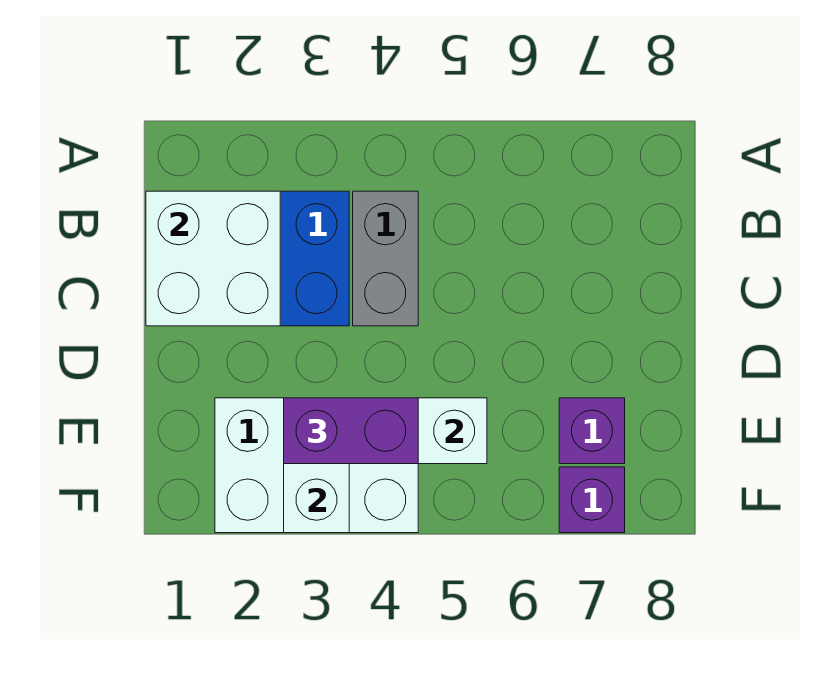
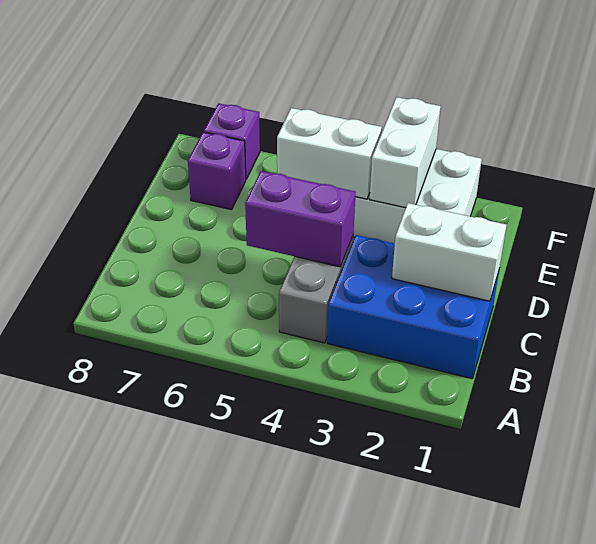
white 2x2 brick [146,191,280,326] -> white 1x2 brick [392,203,507,301]
purple 1x2 brick [284,398,418,464] -> purple 1x2 brick moved to [245,171,356,267]

